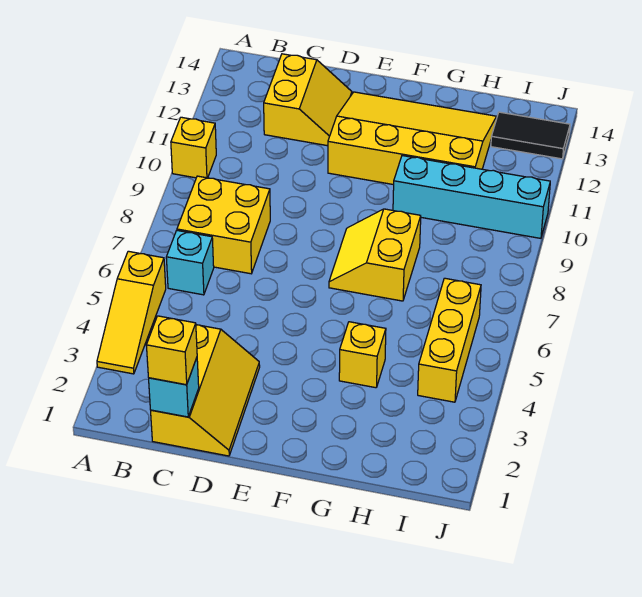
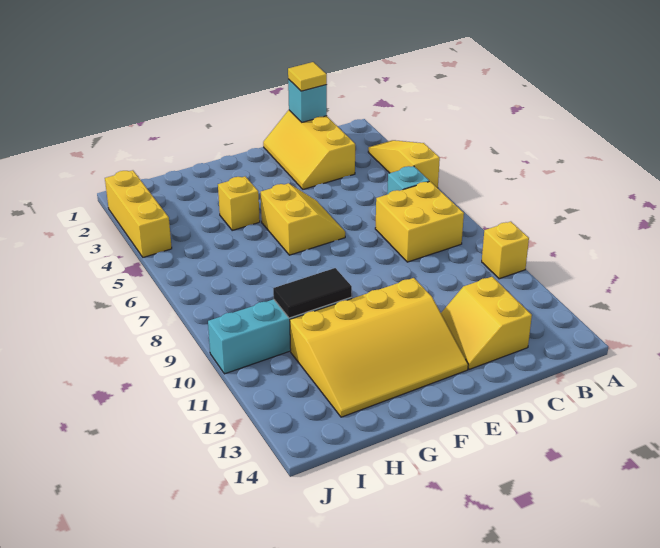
yellow 1x1 brick [146,316,197,385] -> yellow 1x1 tile [288,62,327,91]
yellow 2x2 slope [329,209,421,301] -> yellow 2x2 slope moved to [261,183,345,255]
yellow 1x3 brick [418,278,481,402] -> yellow 1x3 brick moved to [105,170,172,257]
black 1x2 tile [491,112,570,159] -> black 1x2 tile moved to [273,268,352,318]

